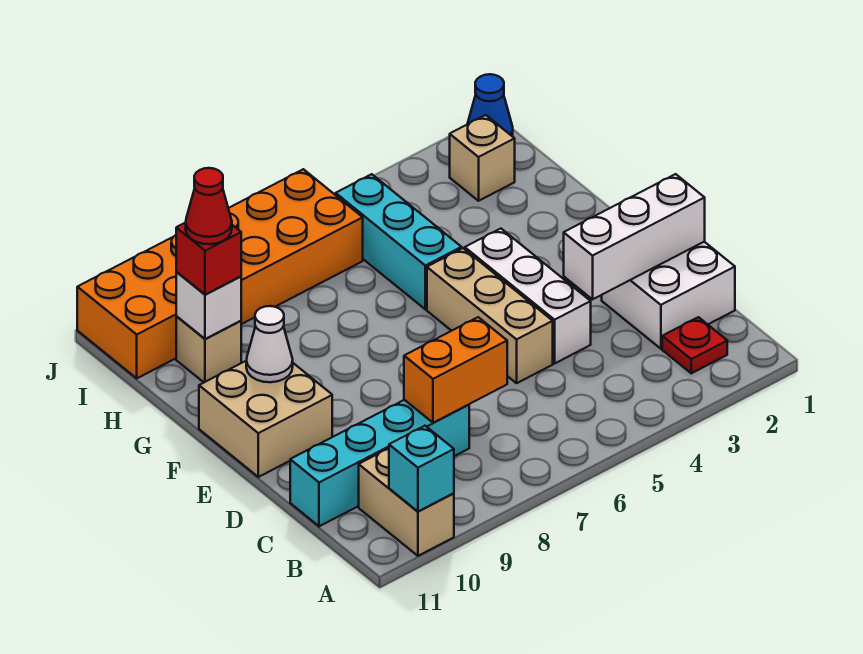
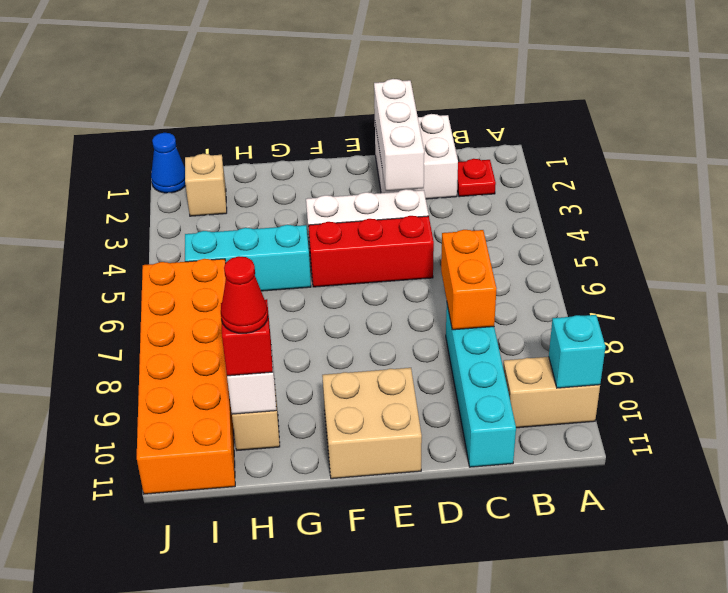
tan 1x3 brick [427,248,553,383] -> red 1x3 brick [308,216,434,287]
white 1x1 cone [246,306,293,382] -> none

